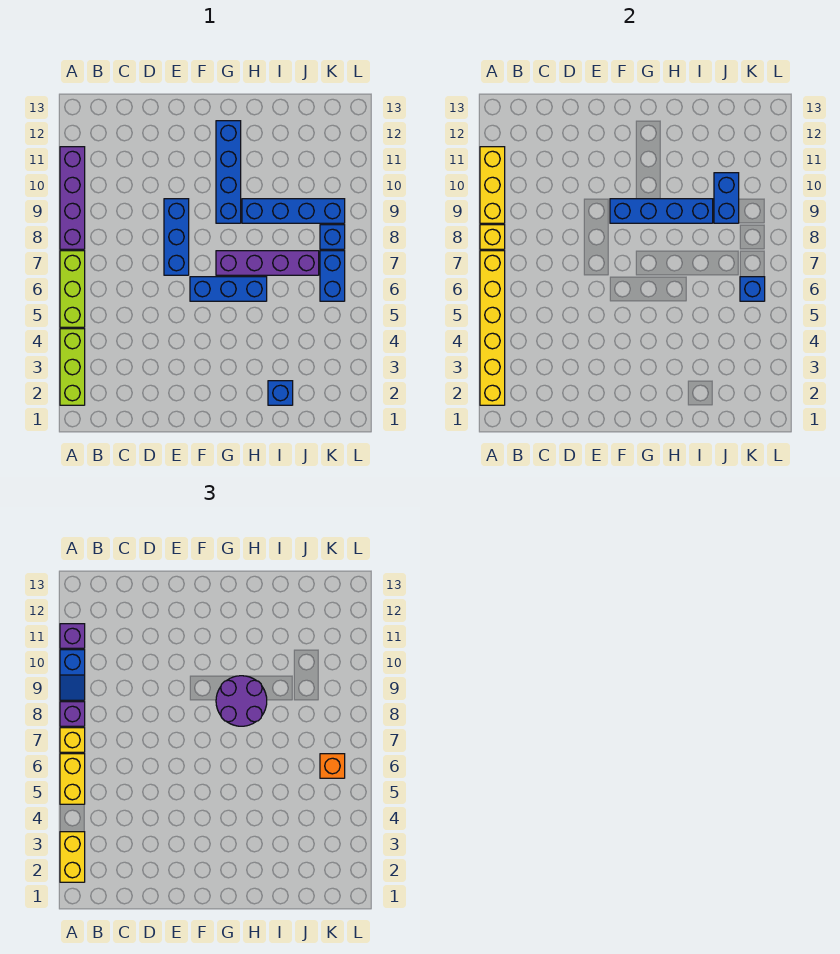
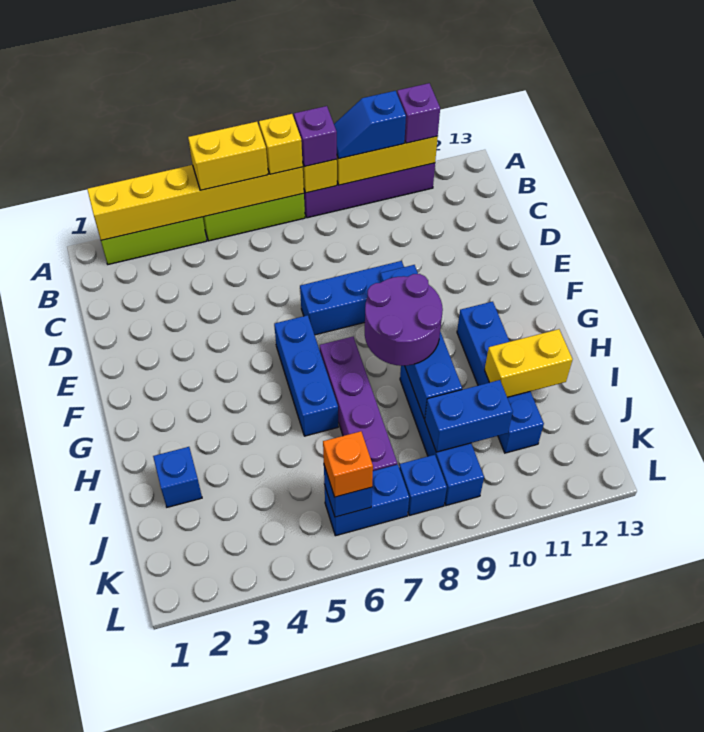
yellow 1x2 brick [60,832,85,882] -> yellow 1x2 brick moved to [485,329,573,397]
blue 1x4 brick [216,121,241,223] -> blue 1x4 brick turned to [457,302,544,453]

